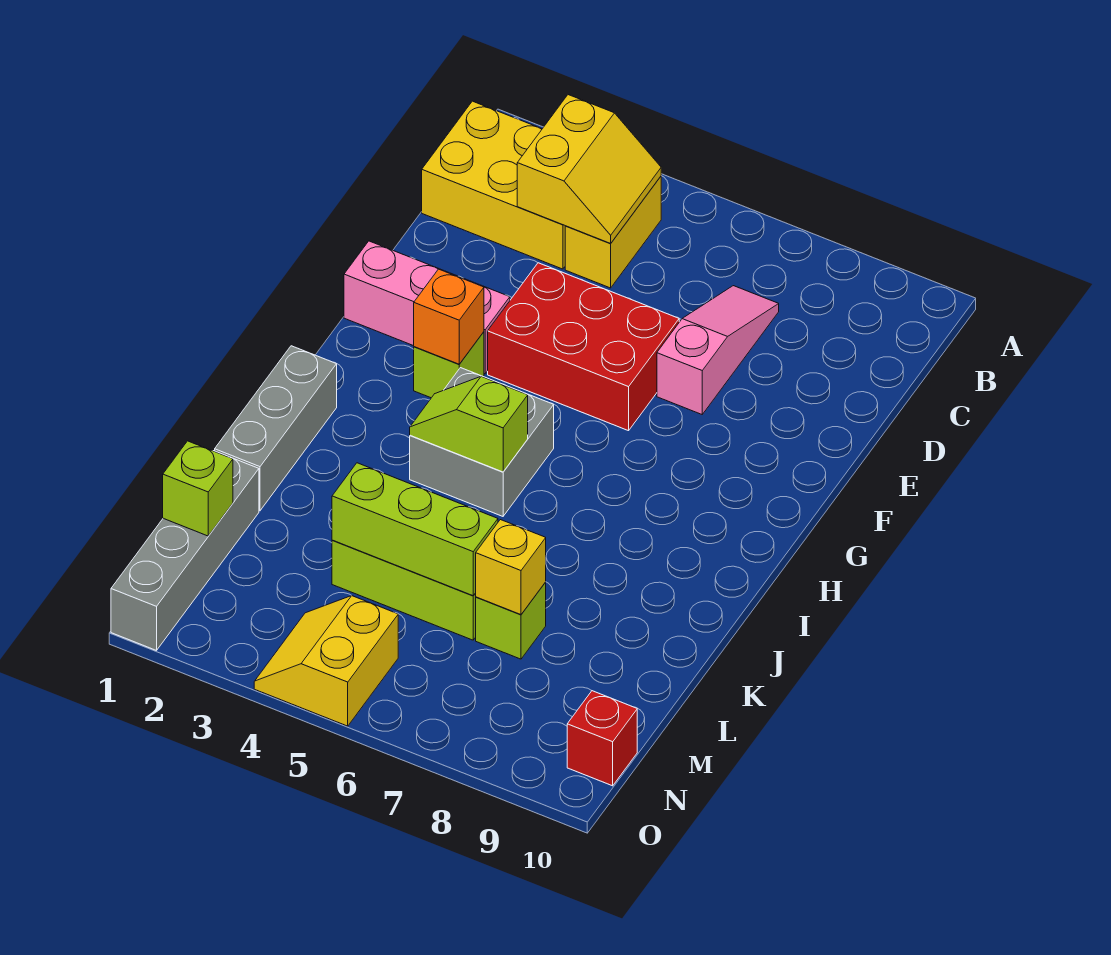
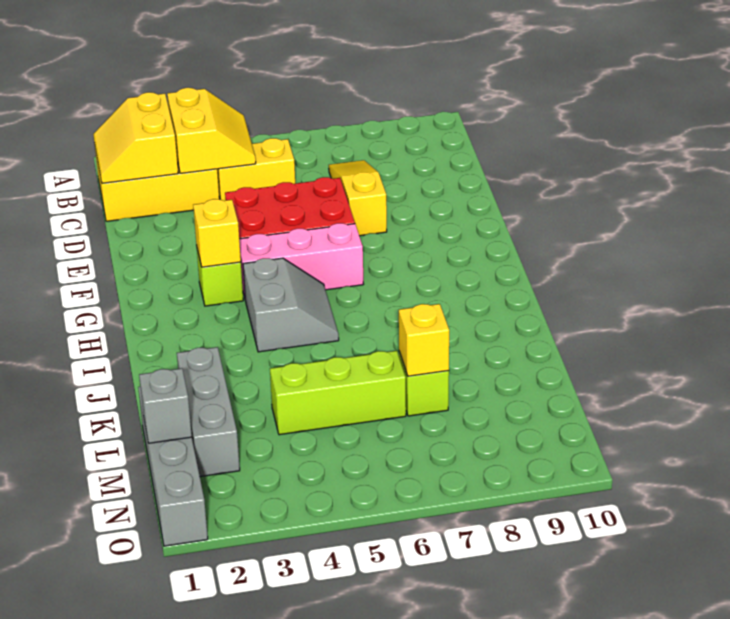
yellow 1x2 brick [565,177,661,288] -> yellow 1x2 brick turned to [217,138,295,201]
pink 1x3 slope [657,286,779,414] -> yellow 1x3 slope [329,160,387,236]
pink 1x3 brick [344,241,510,374] -> pink 1x3 brick moved to [239,223,363,298]
orange 1x1 brick [414,269,484,364] -> yellow 1x1 brick [193,199,241,267]
grey 2x2 brick [410,368,554,516] -> grey 2x2 slope [243,258,339,352]
grey 1x3 brick [215,346,337,511] -> grey 1x3 brick moved to [177,347,240,477]
lime 1x2 slope [410,376,528,472] -> none
lime 1x3 brick [332,463,498,596] -> none
lime 1x1 brick [163,441,233,536] -> grey 1x1 brick [139,368,192,443]
yellow 2x2 slope [254,596,398,726] -> yellow 2x2 slope moved to [93,92,178,183]
red 1x1 brick [567,691,637,786] -> none

